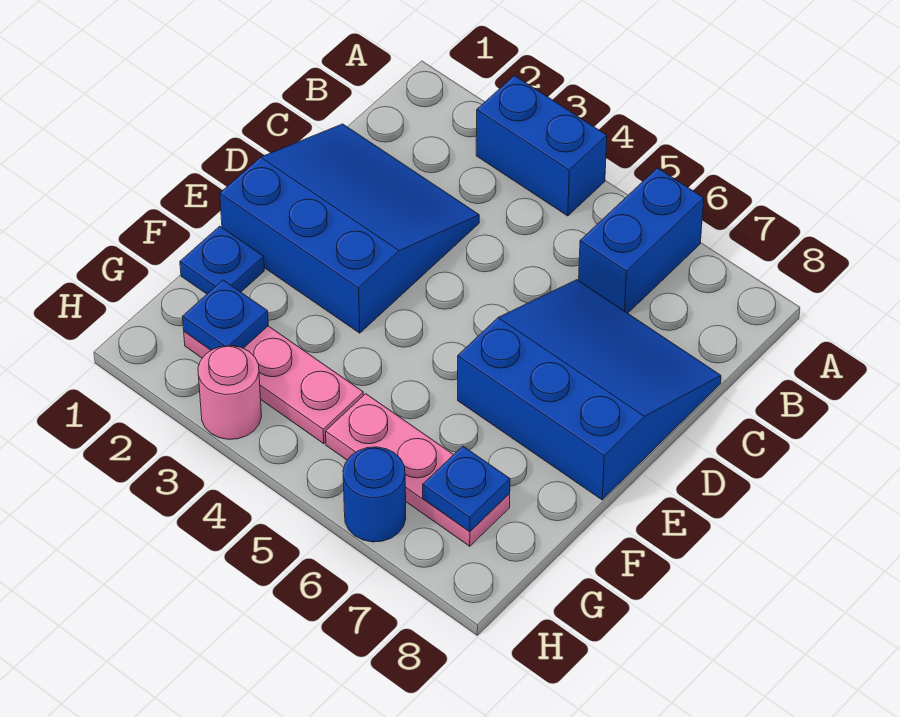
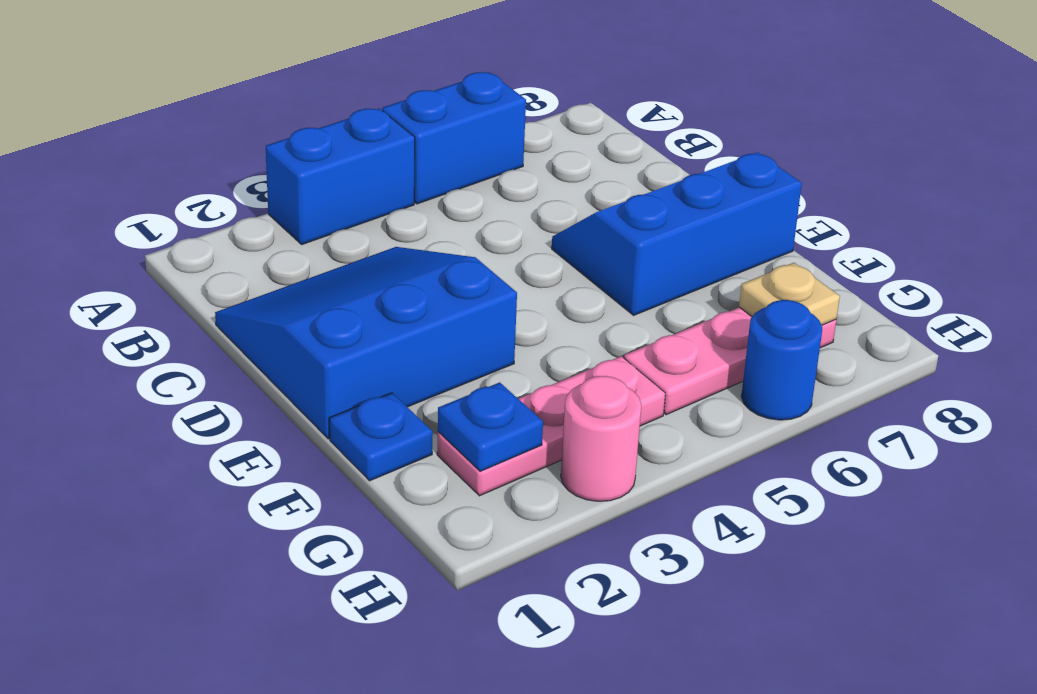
blue 1x2 brick [579,168,704,313] -> blue 1x2 brick turned to [382,72,526,204]
blue 3x3 slope [458,280,721,500] -> blue 2x3 slope [552,152,802,315]
blue 1x1 plate [423,446,510,532] -> tan 1x1 plate [739,263,840,325]

